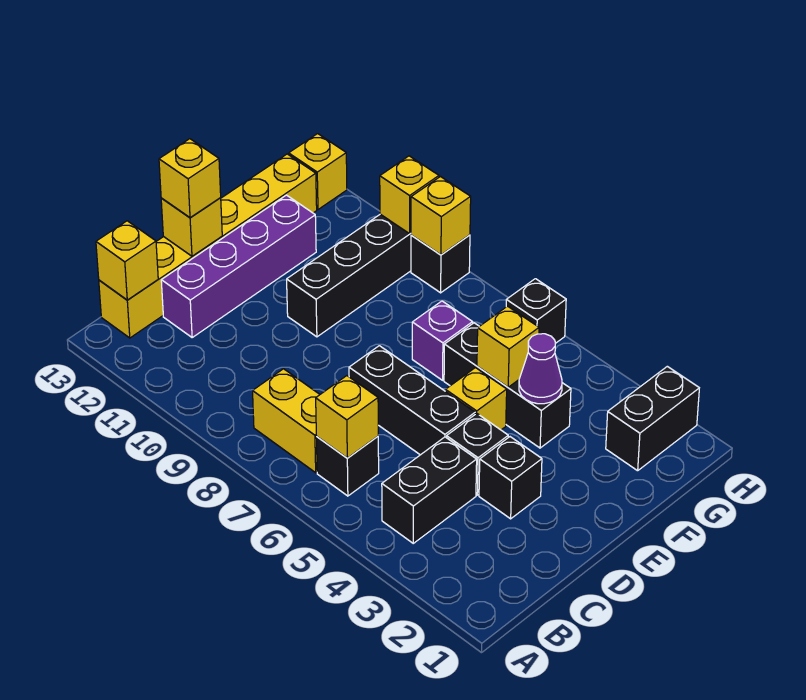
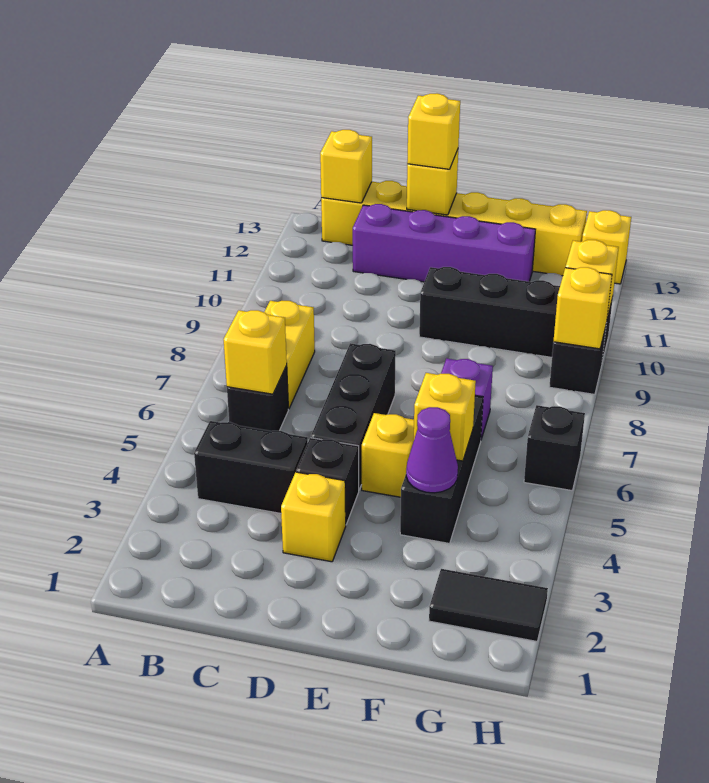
black 1x1 brick [479,437,542,519] -> yellow 1x1 brick [281,472,346,562]
black 1x2 brick [606,366,699,471] -> black 1x2 tile [429,569,548,641]

